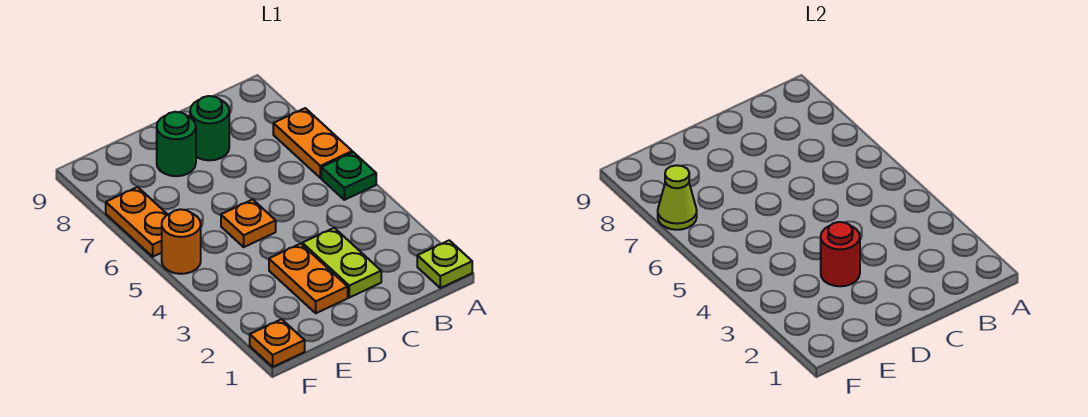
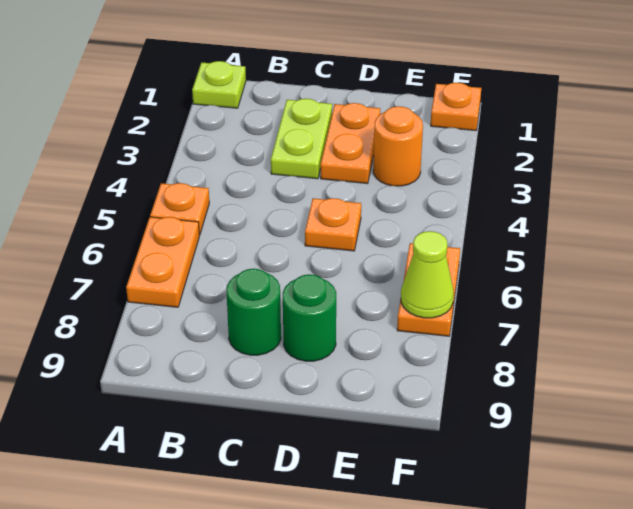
green 1x1 plate [321,152,376,200] -> orange 1x1 plate [150,183,209,235]
red 1x1 round brick [821,222,860,286] -> none
orange 1x1 round brick [162,209,201,274] -> orange 1x1 round brick moved to [373,106,423,186]

